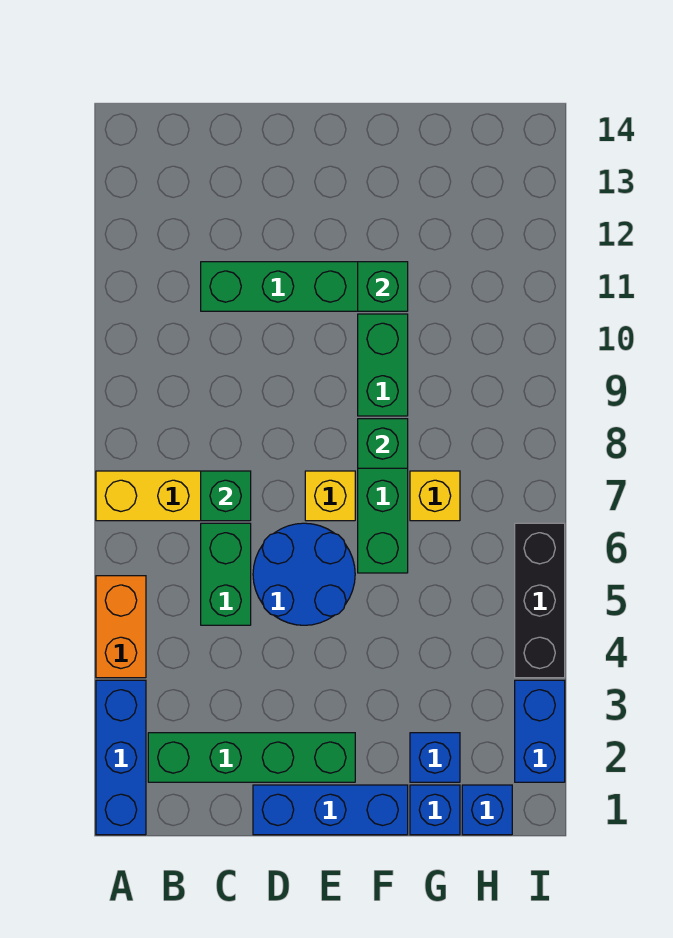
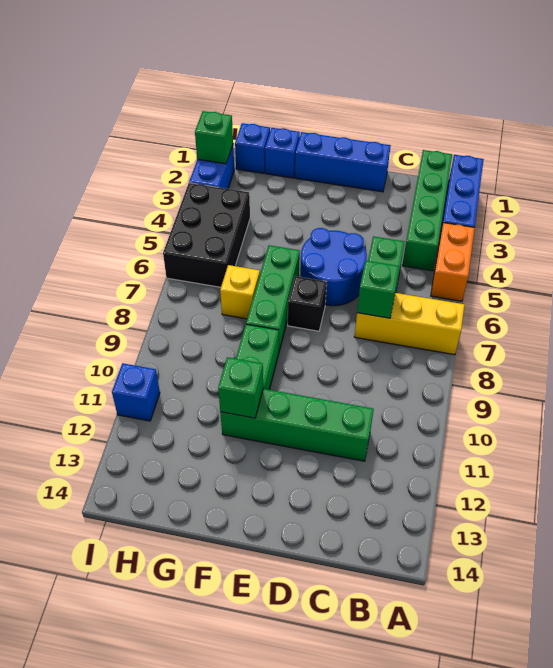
green 1x4 brick [148,733,355,782] -> green 1x4 brick turned to [402,150,452,271]
yellow 1x1 brick [305,471,355,521] -> black 1x1 brick [288,276,327,331]
green 1x1 brick [358,419,408,468] -> green 1x1 brick moved to [195,111,233,164]
blue 1x1 brick [410,733,460,782] -> blue 1x1 brick moved to [112,363,160,421]
black 1x3 brick [515,523,565,678] -> black 2x3 brick [163,183,250,287]

